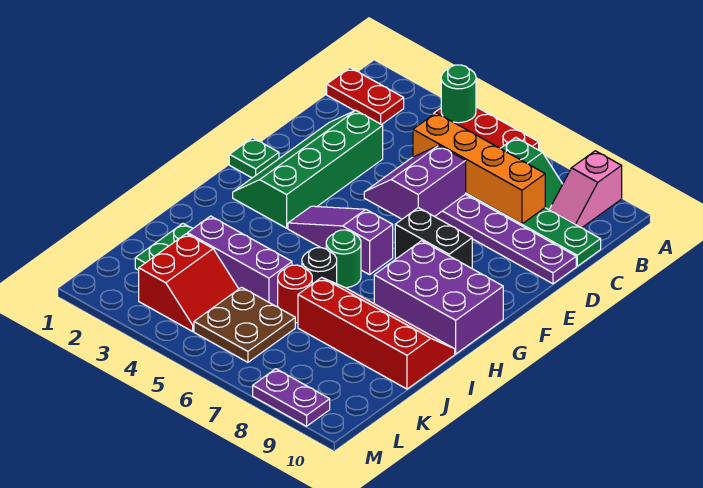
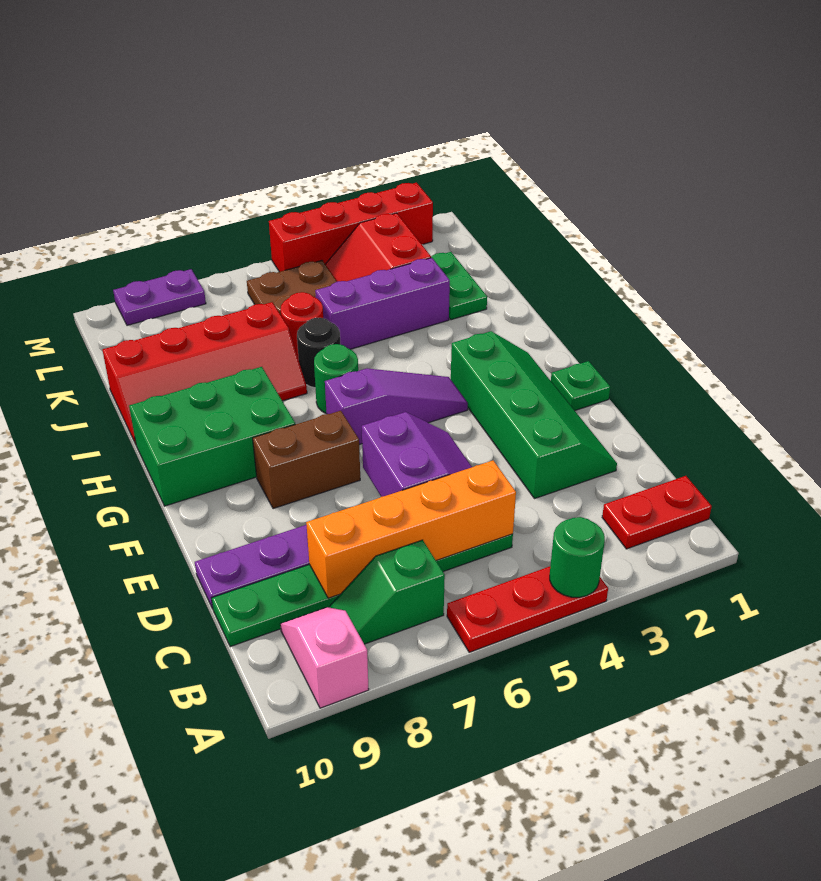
black 1x2 brick [395,208,472,268] -> brown 1x2 brick [253,411,360,509]
purple 2x3 brick [374,241,503,354] -> green 2x3 brick [129,367,295,506]
none -> red 1x4 brick [269,183,433,272]

